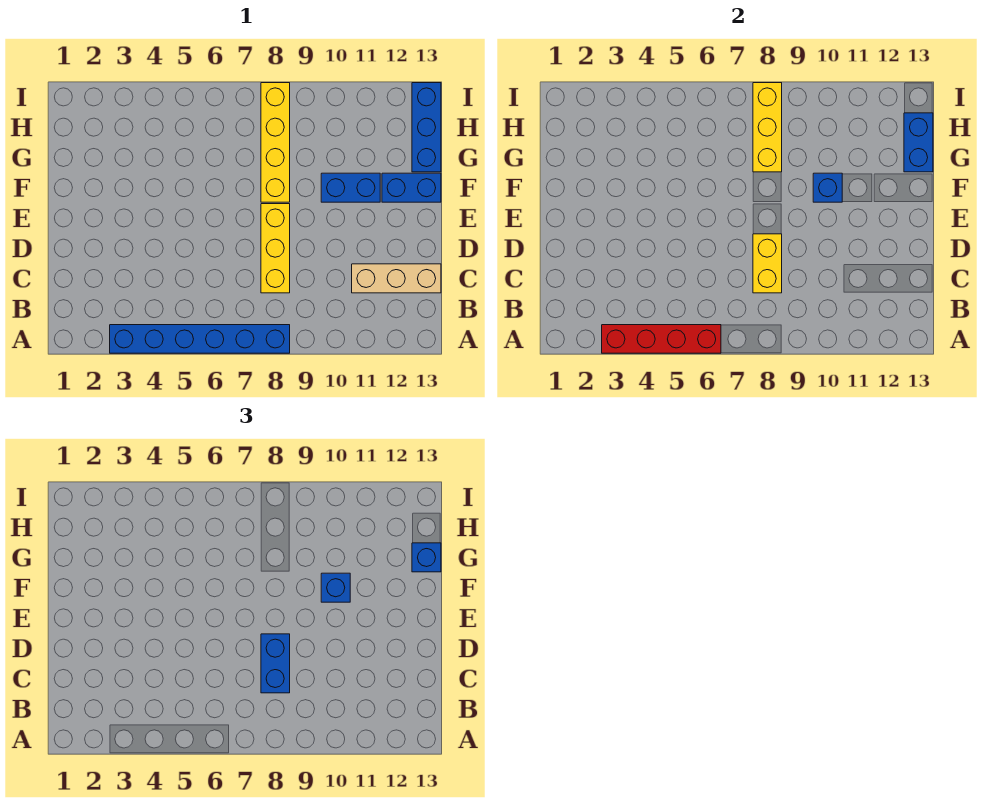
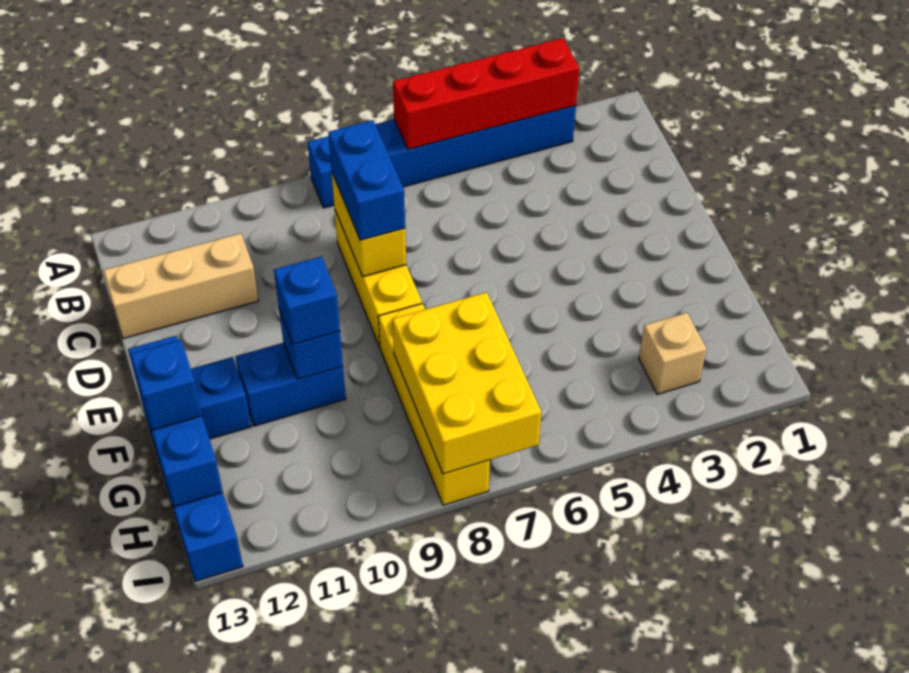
yellow 1x3 brick [753,83,782,172] -> yellow 2x3 brick [392,292,541,474]
blue 1x2 brick [904,113,933,172] -> blue 1x3 brick [128,336,223,507]
none -> tan 1x1 brick [639,313,707,394]

